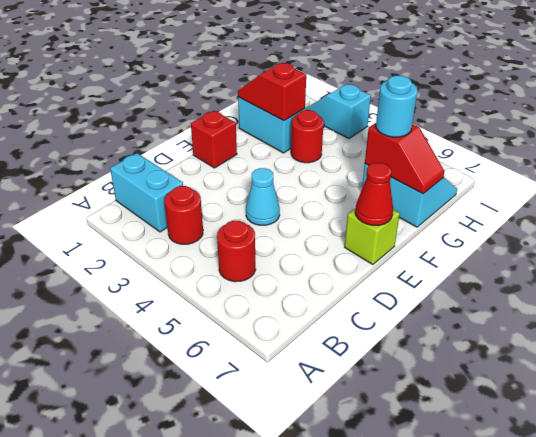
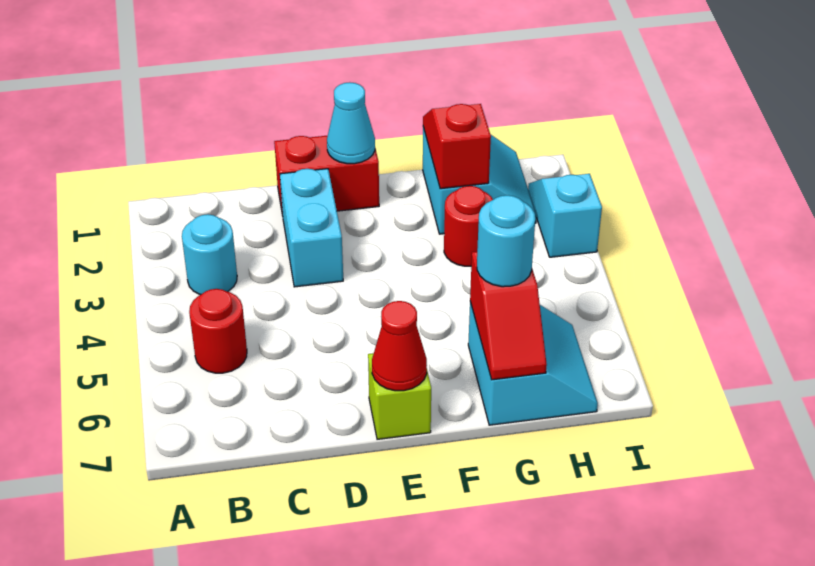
cyan 1x2 brick [110,153,183,232] -> cyan 1x2 brick moved to [280,169,343,287]
red 1x1 round brick [164,186,203,244] -> cyan 1x1 round brick [182,214,237,295]
cyan 1x1 cone [246,168,280,225] -> cyan 1x1 cone moved to [327,82,375,164]
red 1x1 brick [191,111,237,168] -> red 1x2 brick [274,136,379,216]

